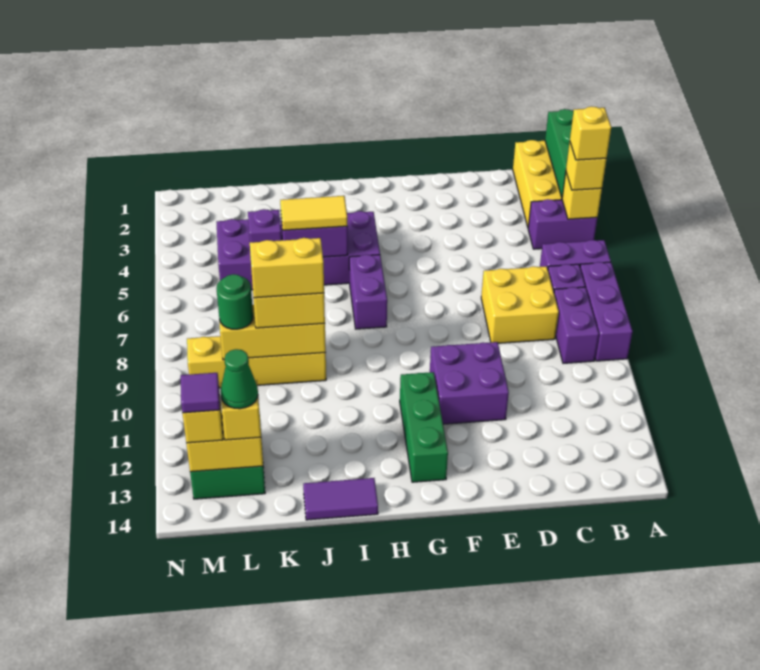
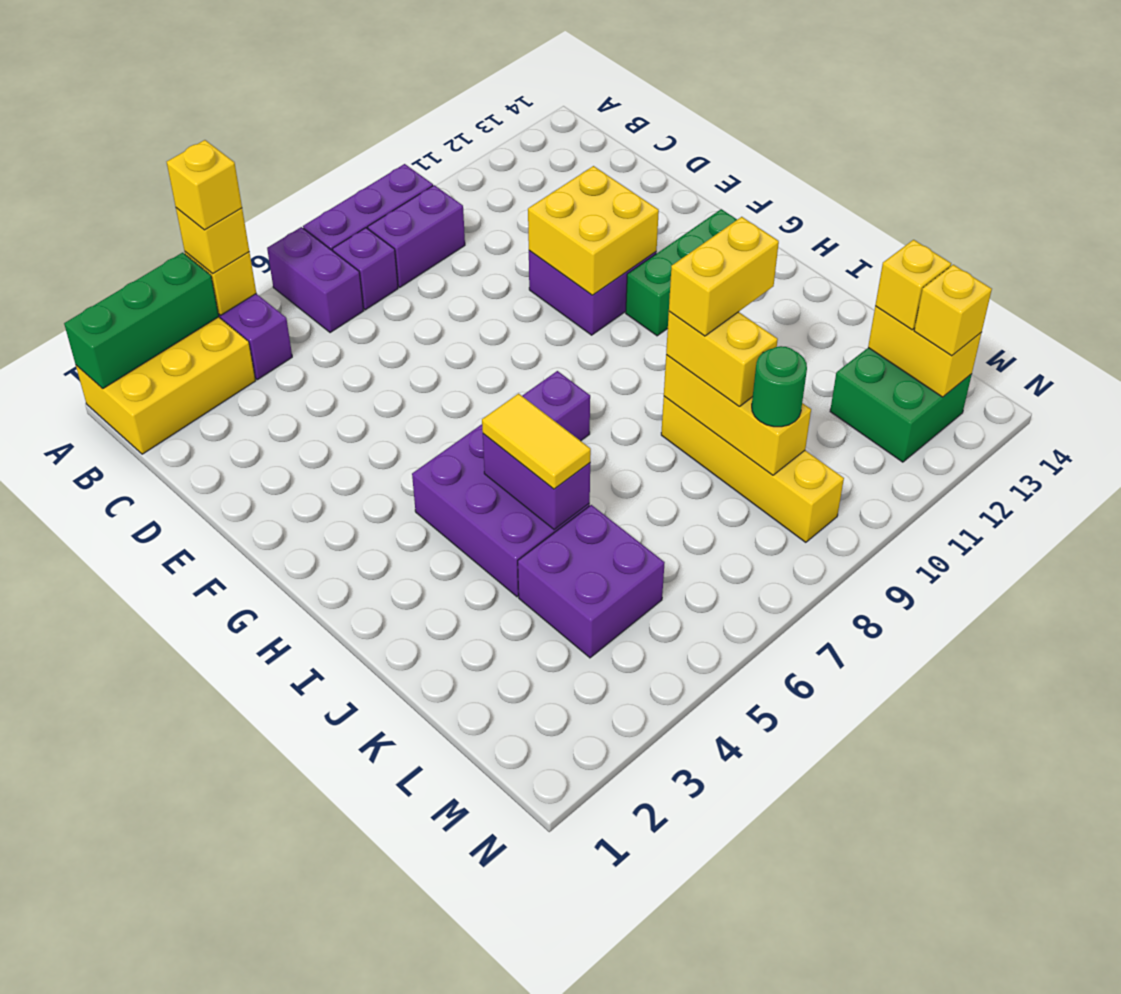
yellow 2x2 brick [481,266,559,343] -> yellow 2x2 brick moved to [528,166,659,295]
purple 1x2 tile [303,478,378,520] -> none
yellow 1x2 brick [250,238,324,298] -> yellow 1x2 brick turned to [669,217,779,336]
purple 1x1 brick [248,209,281,242] -> none
green 1x1 cone [221,349,258,409] -> none
purple 1x1 tile [181,373,220,413] -> none

